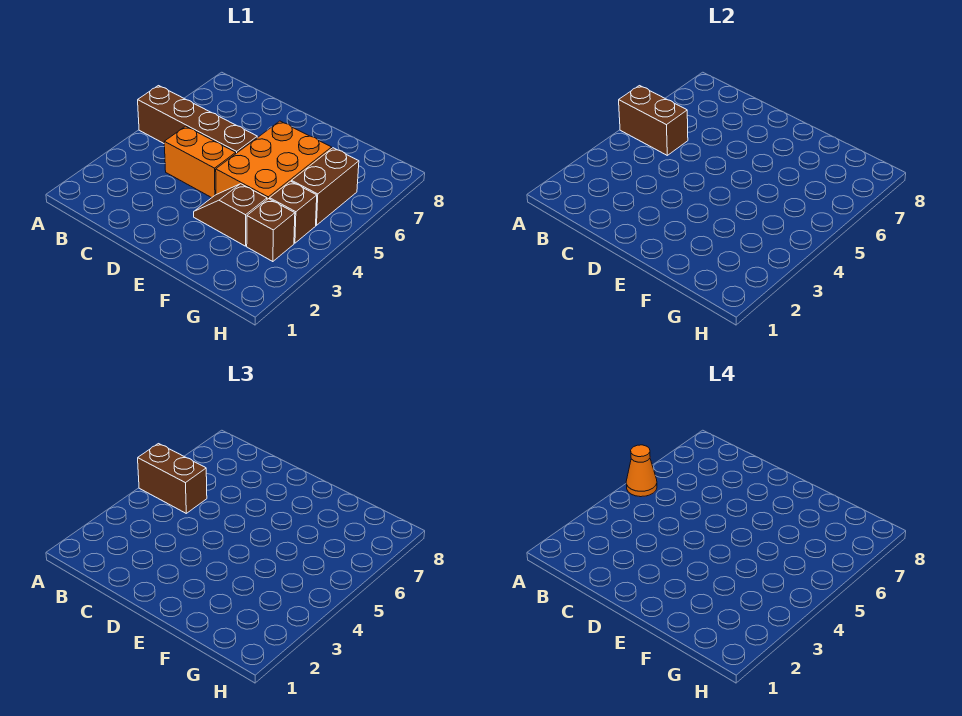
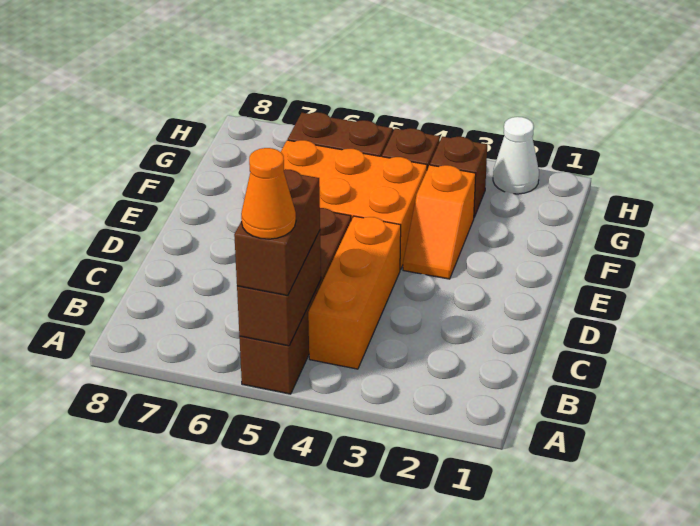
orange 1x2 brick [164,126,236,198] -> orange 1x3 brick [308,216,401,369]
brown 1x2 slope [194,184,267,246] -> orange 1x2 slope [403,165,476,279]
none -> white 1x1 cone [493,117,539,194]

